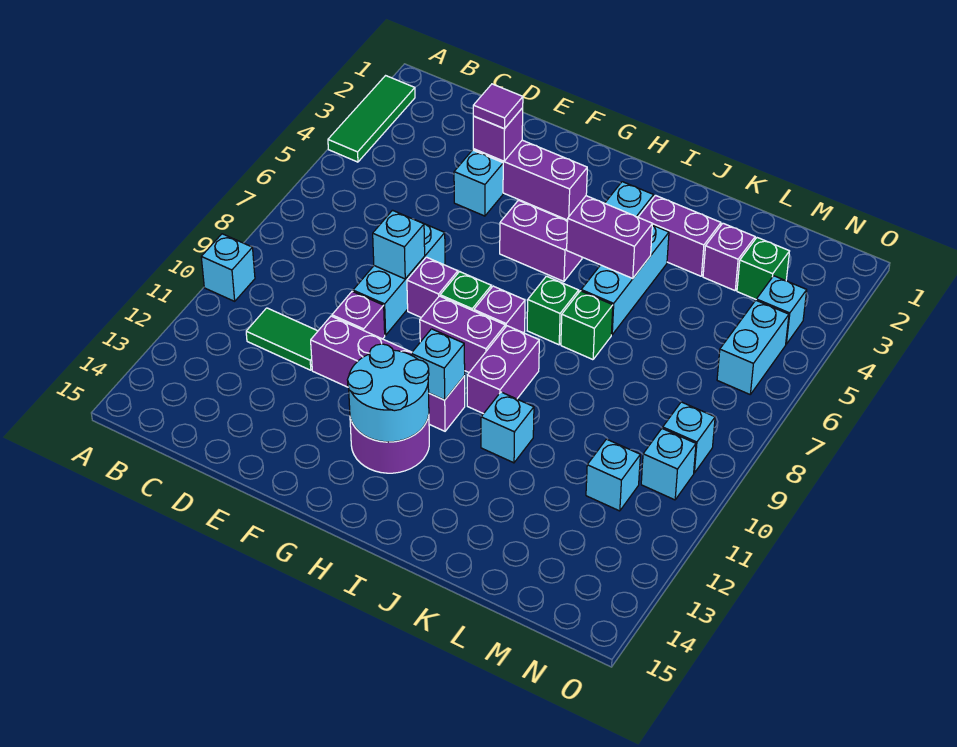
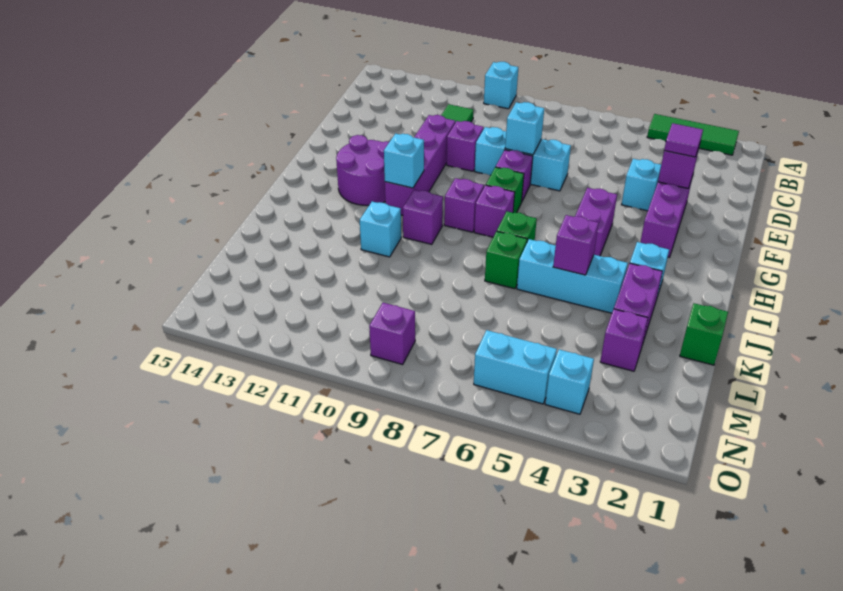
purple 1x2 brick [420,296,505,372] -> purple 1x1 brick [444,178,484,232]
cyan 2x2 round brick [348,344,429,442] -> none
purple 1x2 brick [567,196,652,278] -> purple 1x1 brick [553,215,599,275]
purple 1x2 brick [467,326,539,414] -> purple 1x1 brick [403,190,443,244]
green 1x1 brick [737,238,790,299] -> green 1x1 brick moved to [680,303,728,365]
cyan 1x1 brick [586,439,640,511] -> none
cyan 1x1 brick [663,402,715,473] -> purple 1x1 brick [369,303,415,364]
cyan 1x1 brick [641,428,696,500] -> none

